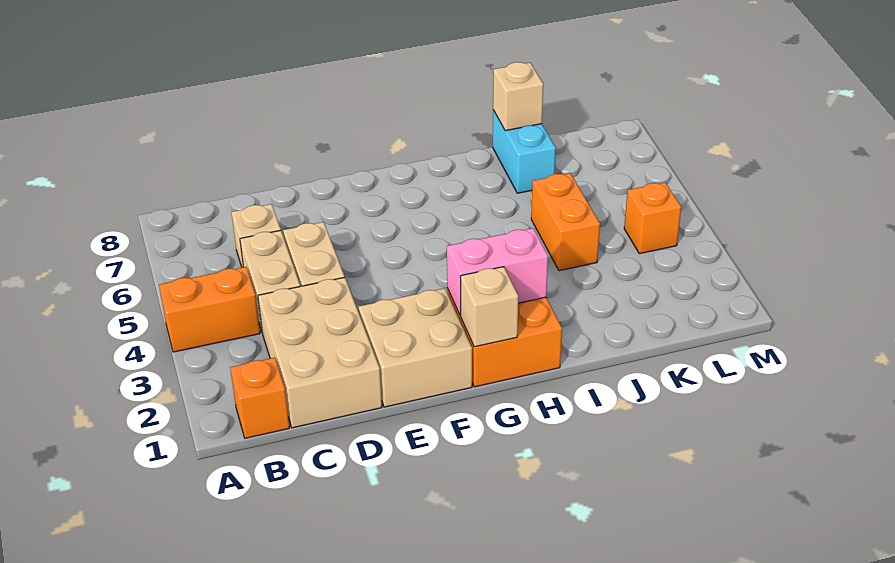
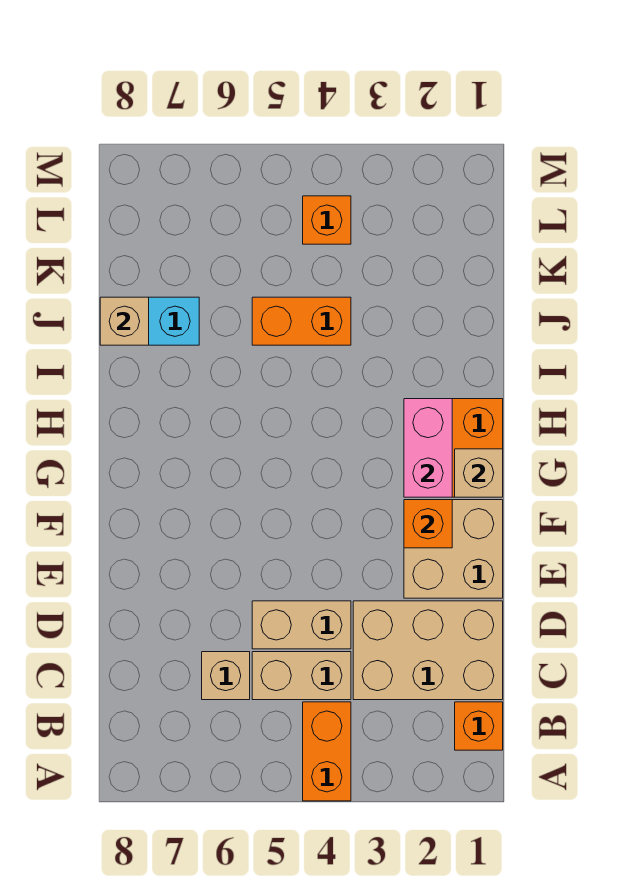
none -> orange 1x1 brick [404,500,452,548]

